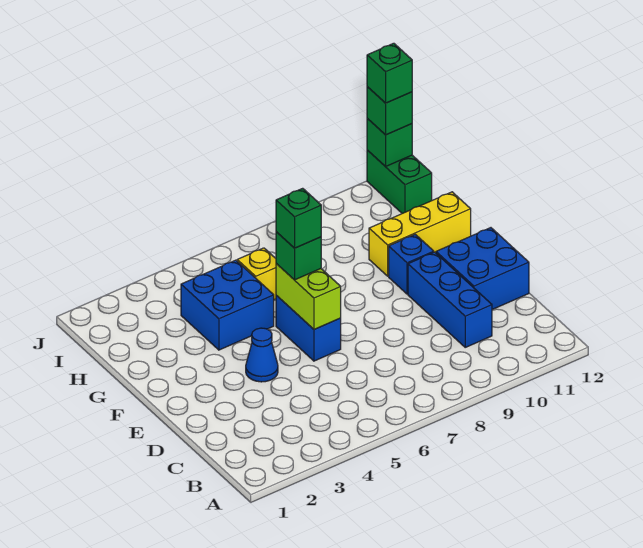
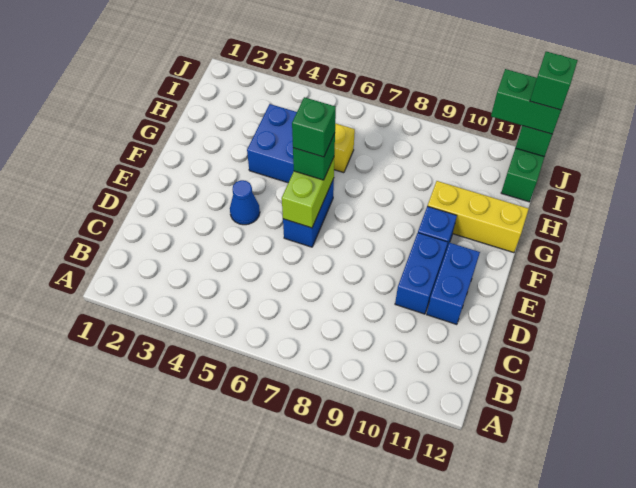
blue 1x3 brick [408,252,492,347] -> blue 1x2 brick [395,233,448,314]
blue 2x2 brick [436,228,529,310] -> blue 1x2 brick [427,243,480,325]
green 1x1 brick [367,87,412,135] -> green 1x2 brick [491,69,561,134]

